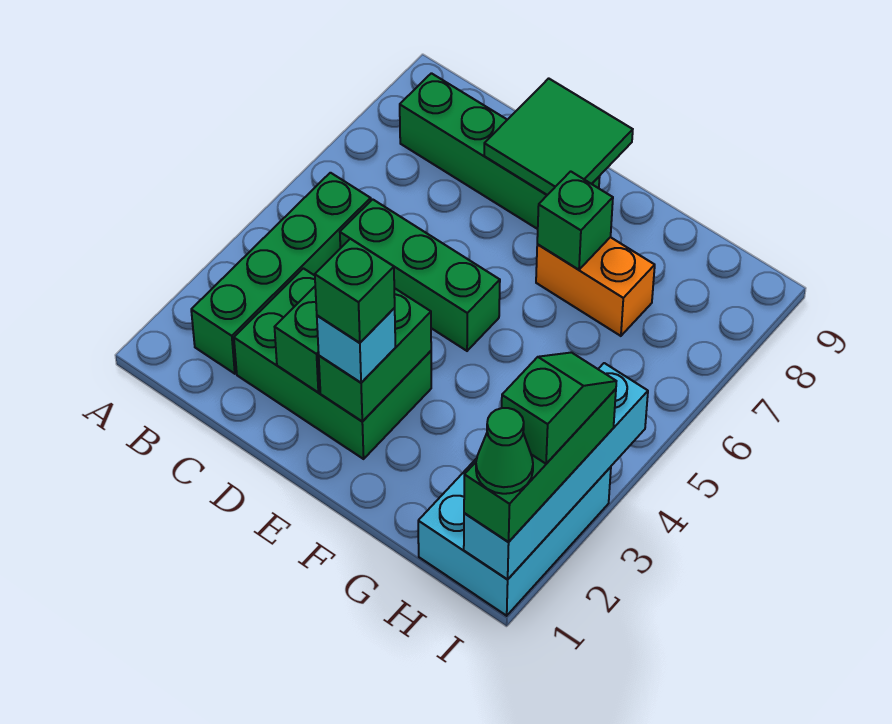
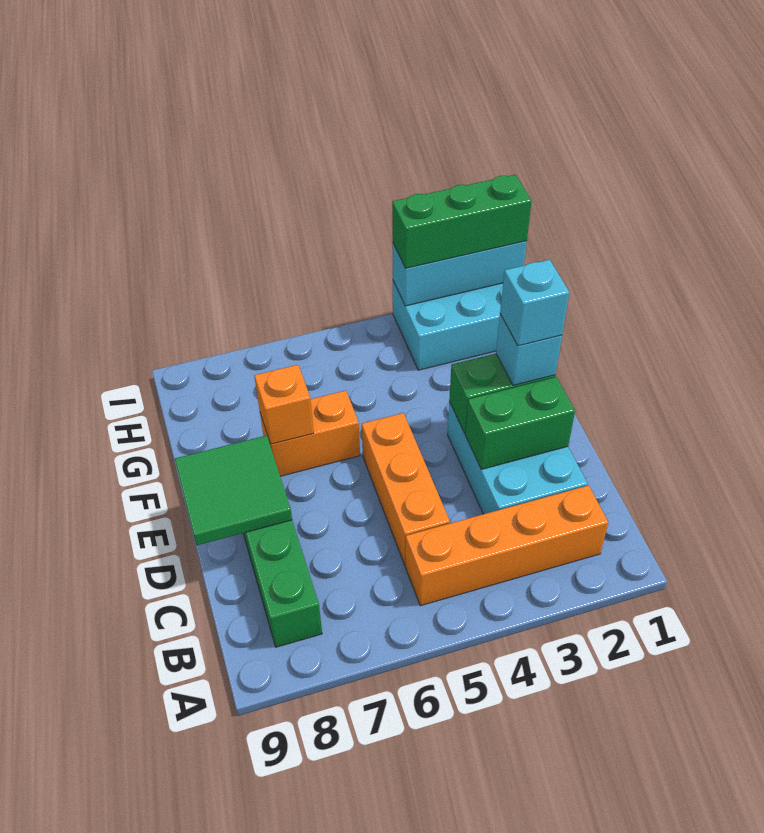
green 1x4 brick [191,173,371,374] -> orange 1x4 brick [405,485,608,606]
green 2x3 brick [234,268,431,459] -> cyan 2x3 brick [447,402,588,514]
green 1x3 brick [340,199,500,351] -> orange 1x3 brick [362,413,450,565]
green 1x1 brick [315,239,395,343] -> cyan 1x1 brick [500,260,569,346]
orange 1x2 brick [536,237,655,336] -> orange 1x2 brick turned to [260,390,360,476]
green 1x1 brick [537,171,613,270] -> orange 1x1 brick [254,365,314,444]
cyan 1x4 brick [464,363,648,580] -> cyan 1x3 brick [393,241,527,306]
green 1x1 cone [476,408,533,494] -> none
green 1x2 slope [502,352,616,464] -> none

